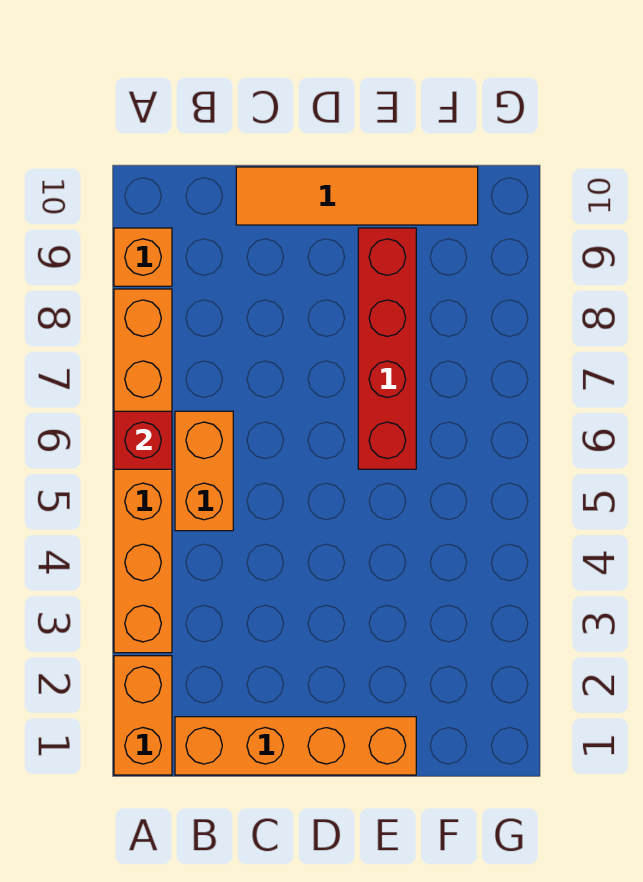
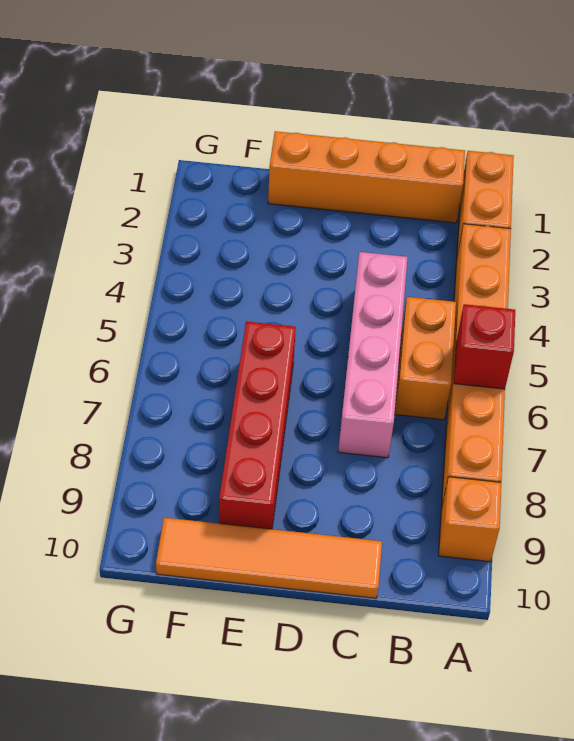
none -> pink 1x4 brick [338,252,408,458]

